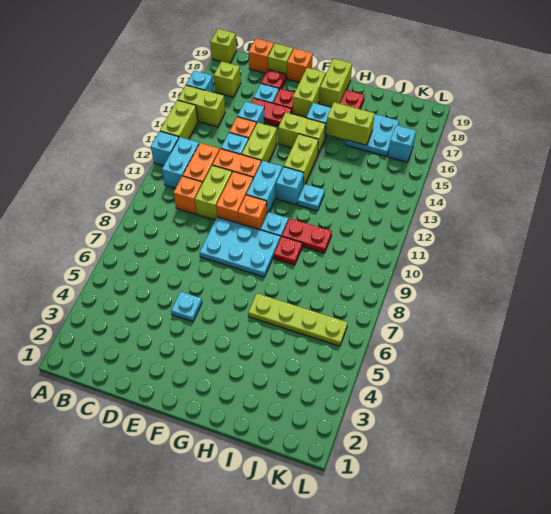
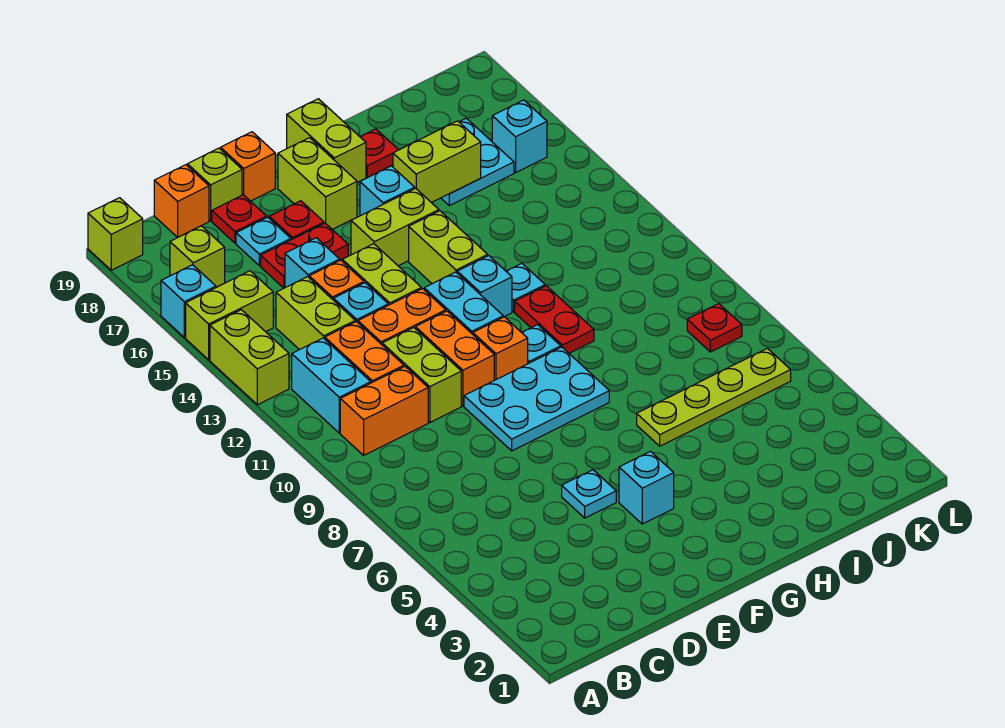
cyan 1x1 brick [151,131,179,166] -> cyan 1x1 brick moved to [619,451,674,524]
orange 1x1 brick [174,176,202,214] -> orange 1x2 brick [340,367,428,455]
none -> lime 1x2 brick [276,277,355,350]
red 1x1 plate [274,237,302,265] -> red 1x1 plate moved to [687,304,742,352]
red 1x2 plate [282,219,332,253] -> red 1x2 plate turned to [515,286,594,353]

